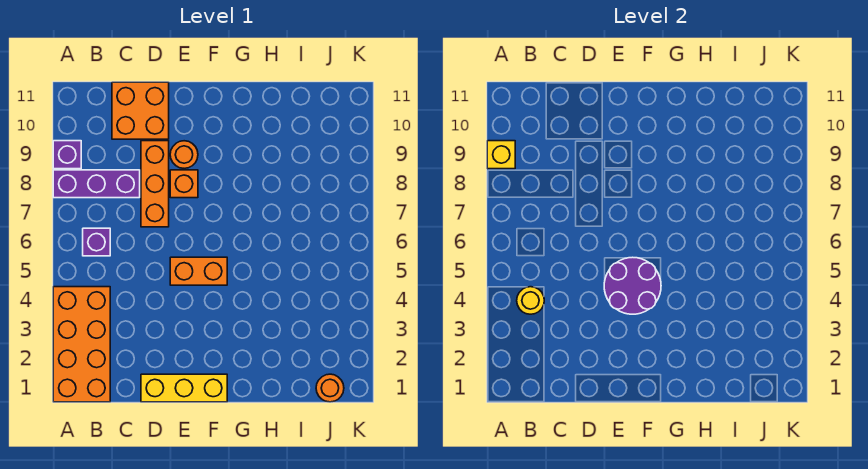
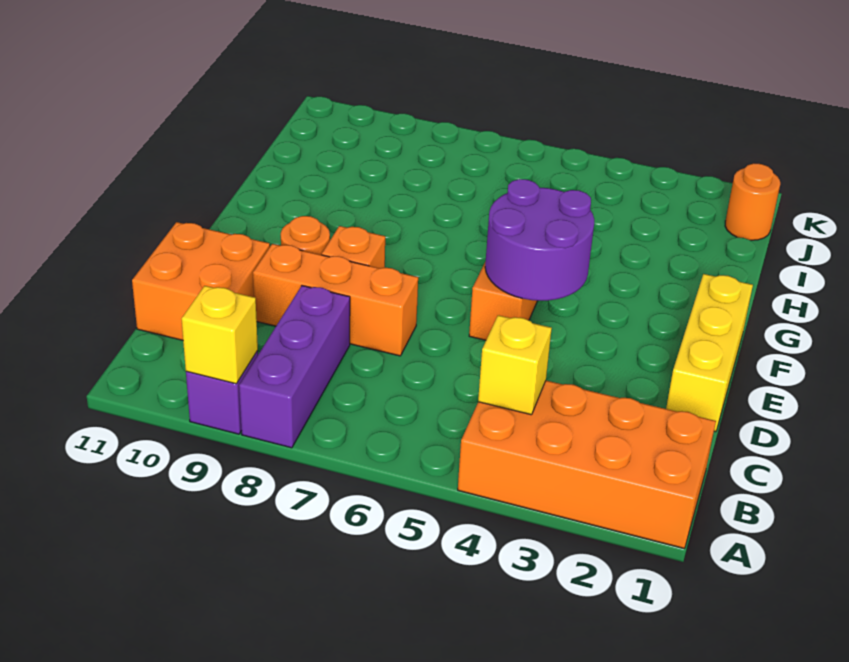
yellow 1x1 round brick [517,287,544,314] -> yellow 1x1 brick [478,315,552,415]
purple 1x1 brick [83,228,110,256] -> none

